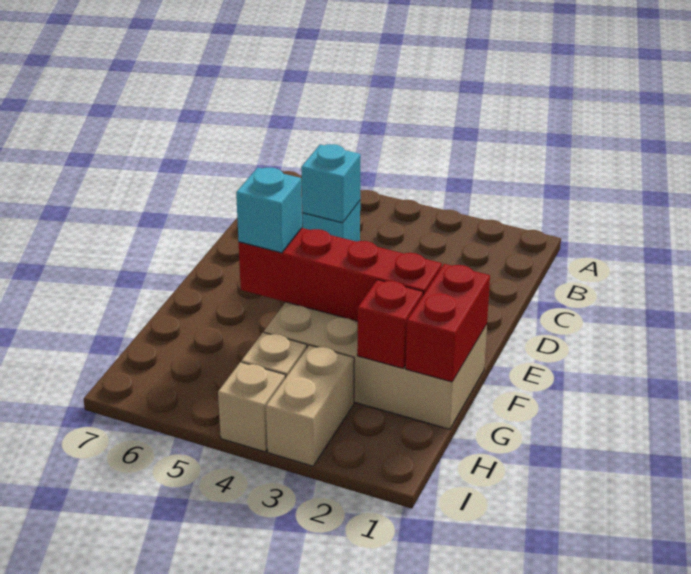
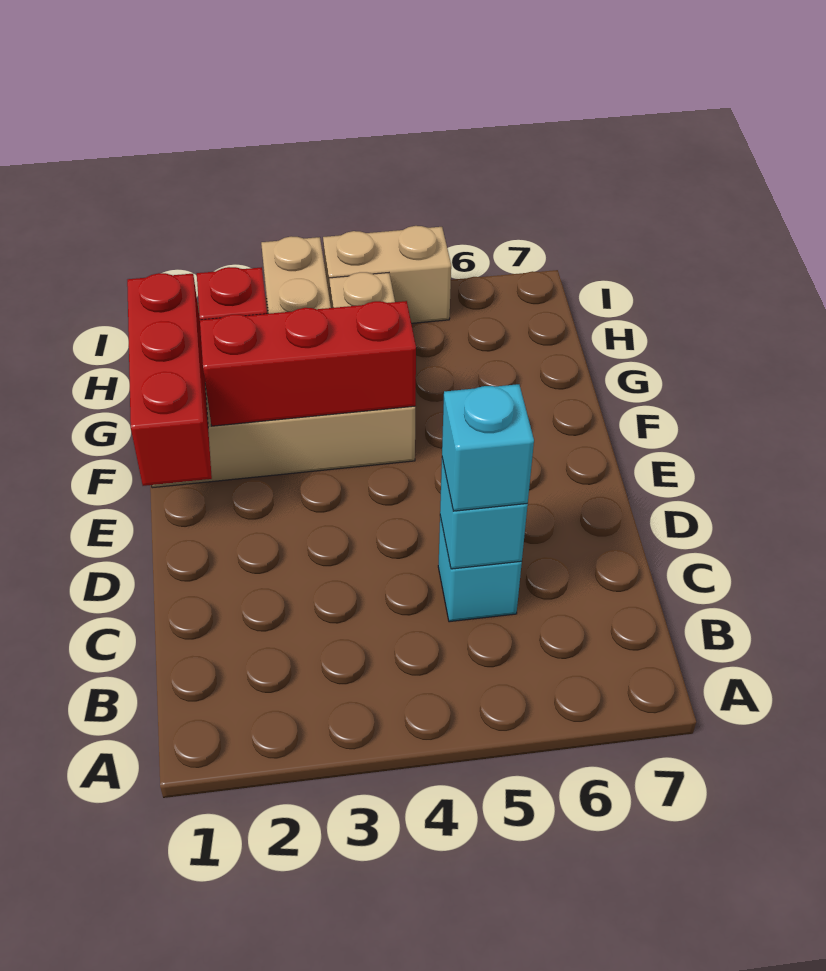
red 1x2 brick [406,264,490,382] -> red 1x3 brick [127,273,212,486]
red 1x4 brick [239,228,442,321] -> red 1x3 brick [200,301,416,426]
cyan 1x1 brick [236,167,302,253] -> cyan 1x1 brick moved to [442,384,534,511]
tan 1x1 brick [218,362,285,452] -> tan 1x2 brick [323,226,451,323]

